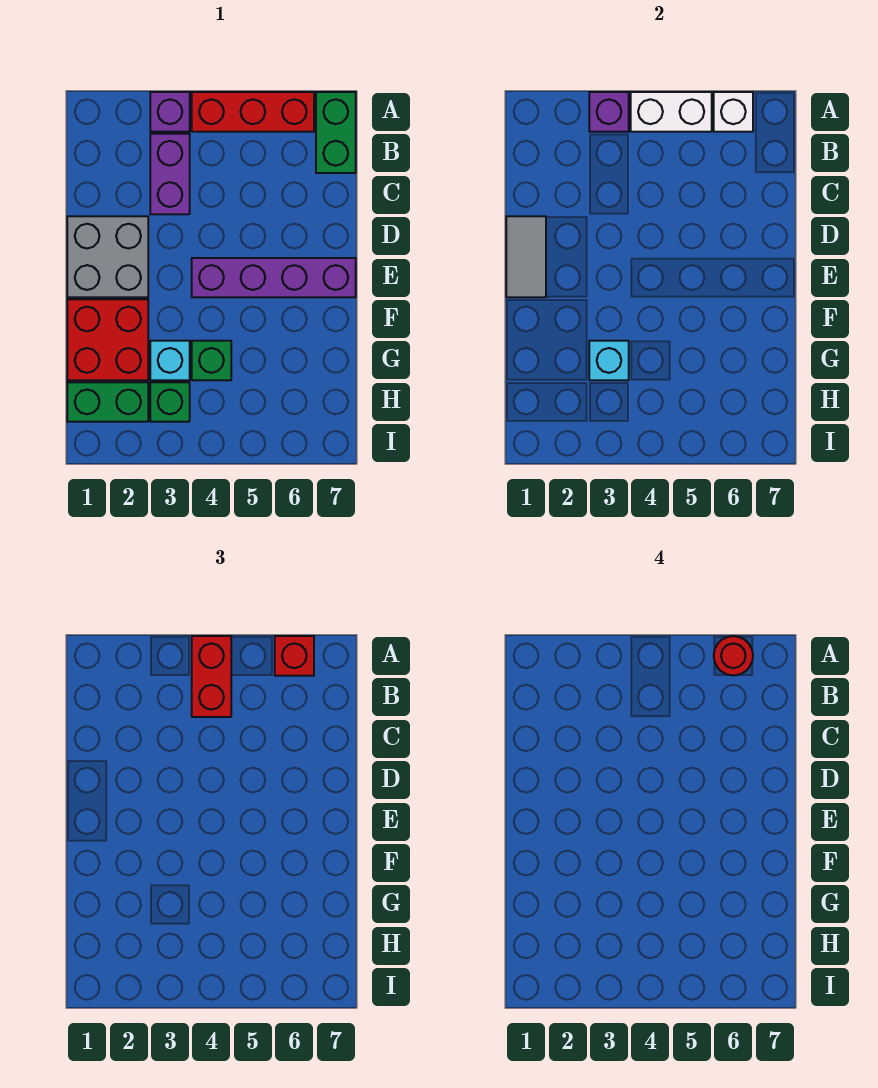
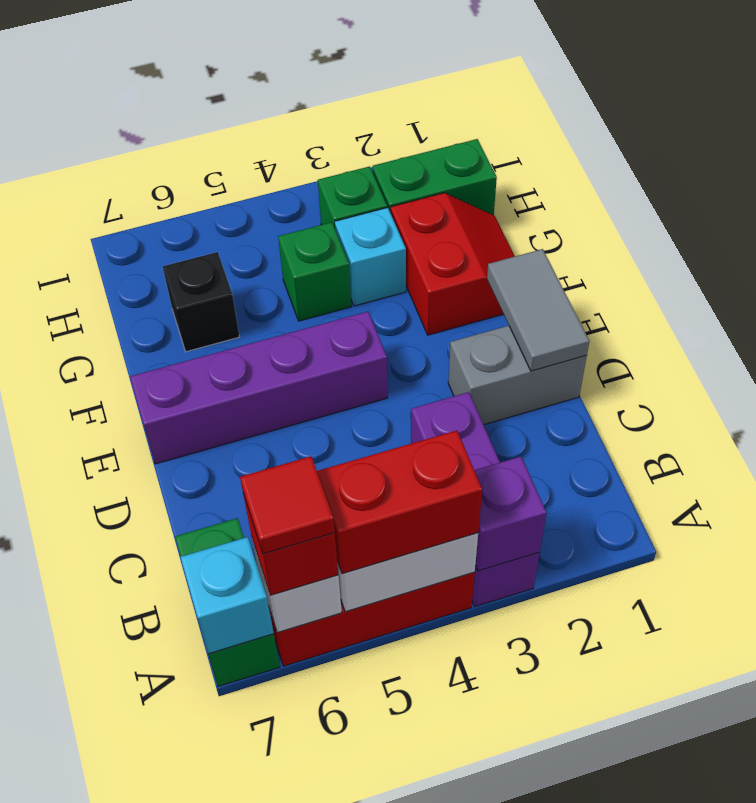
red 1x2 brick [192,636,231,717] -> red 1x2 brick turned to [317,431,482,574]
red 1x1 round brick [714,636,753,676] -> red 1x1 tile [240,456,335,554]
grey 2x2 brick [67,216,148,297] -> grey 1x2 brick [448,326,587,425]
red 2x2 brick [67,299,148,380] -> red 2x2 slope [391,193,515,335]
cyan 1x1 brick [589,341,629,380] -> cyan 1x1 brick moved to [181,537,274,654]
none -> black 1x1 brick [163,252,240,352]

